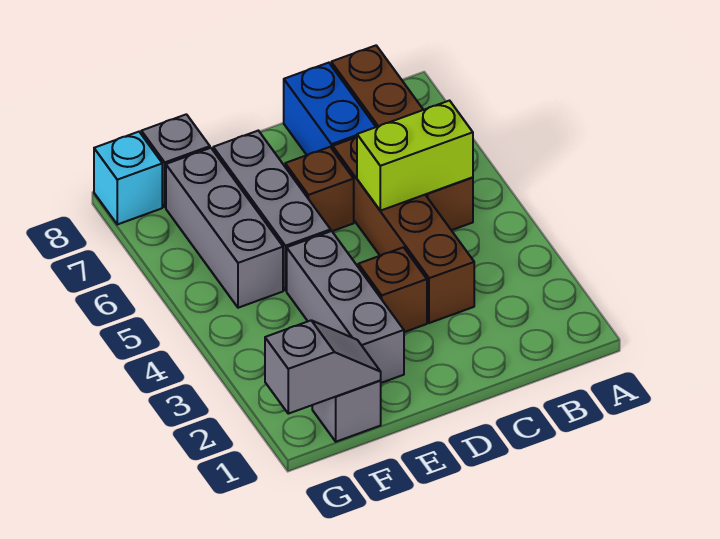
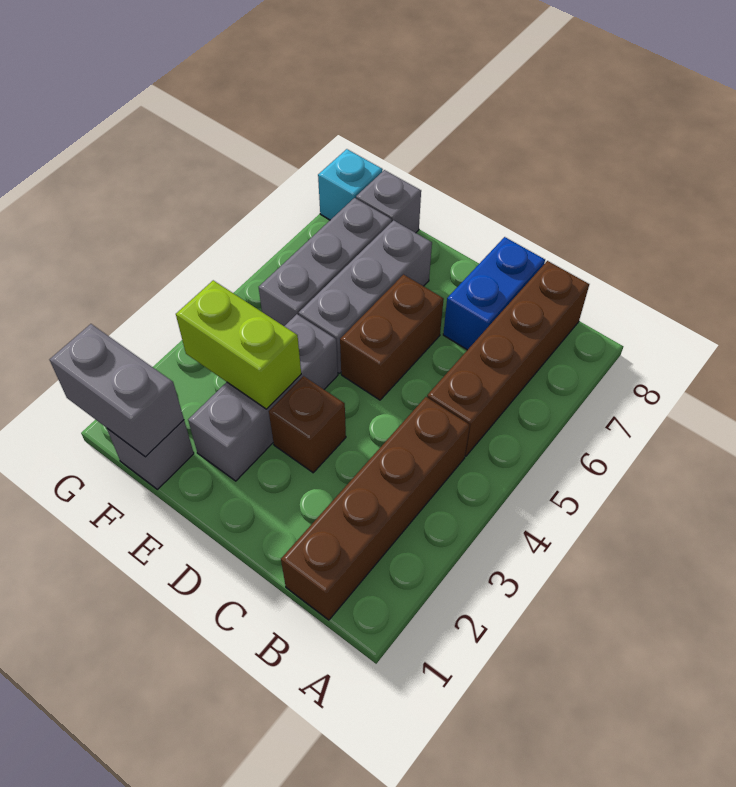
lime 1x2 brick [357,101,473,211] -> lime 1x2 brick moved to [176,280,301,409]
brown 1x4 brick [333,137,474,323] -> brown 1x4 brick moved to [281,397,470,620]
brown 1x1 brick [285,147,354,231] -> brown 1x2 brick [340,275,444,400]
grey 1x2 slope [265,320,381,414] -> grey 1x2 brick [49,324,184,457]

